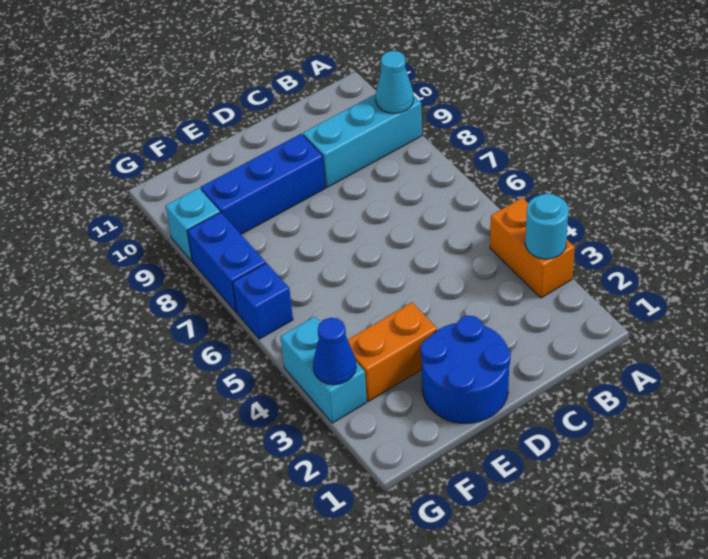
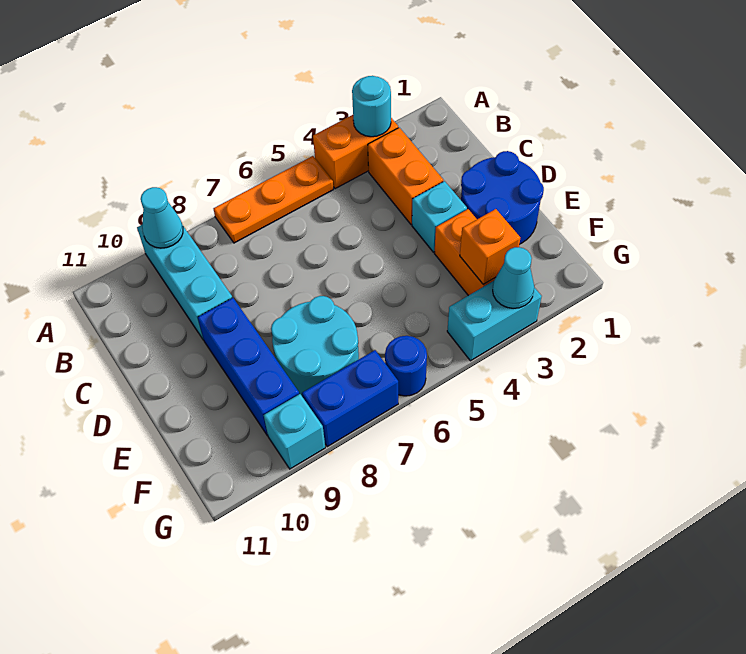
none -> orange 1x3 plate [213,156,333,243]
none -> orange 1x2 brick [368,128,443,224]
none -> cyan 1x1 brick [412,181,467,252]
none -> cyan 2x2 round brick [271,296,359,397]
none -> orange 1x1 brick [460,209,520,284]
blue 1x1 cone [313,318,356,385] -> cyan 1x1 cone [493,247,534,308]
blue 1x1 brick [233,263,293,339] -> blue 1x1 round brick [385,336,427,396]

